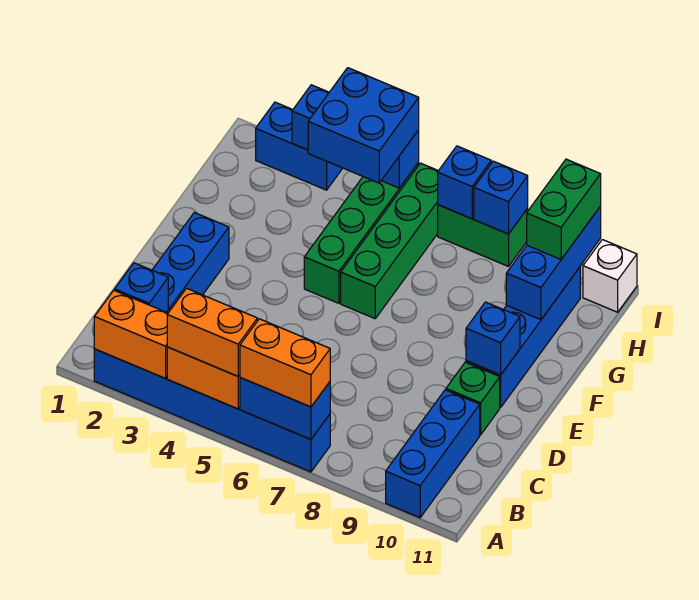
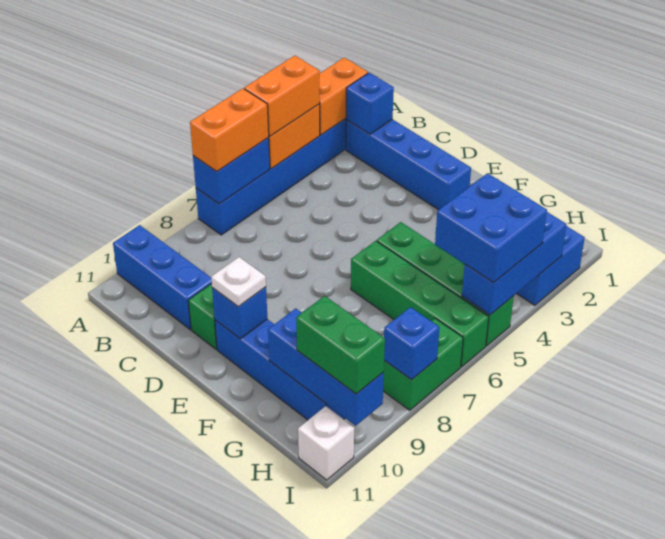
none -> white 1x1 plate [211,257,266,307]
blue 1x1 brick [438,146,491,219] -> none

